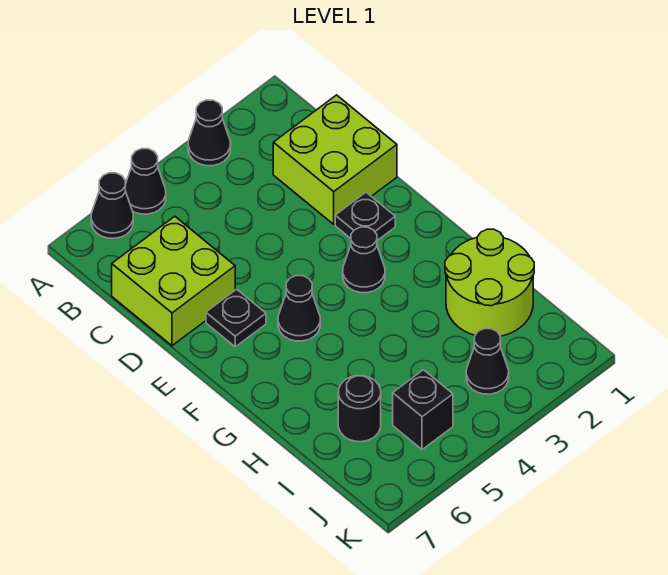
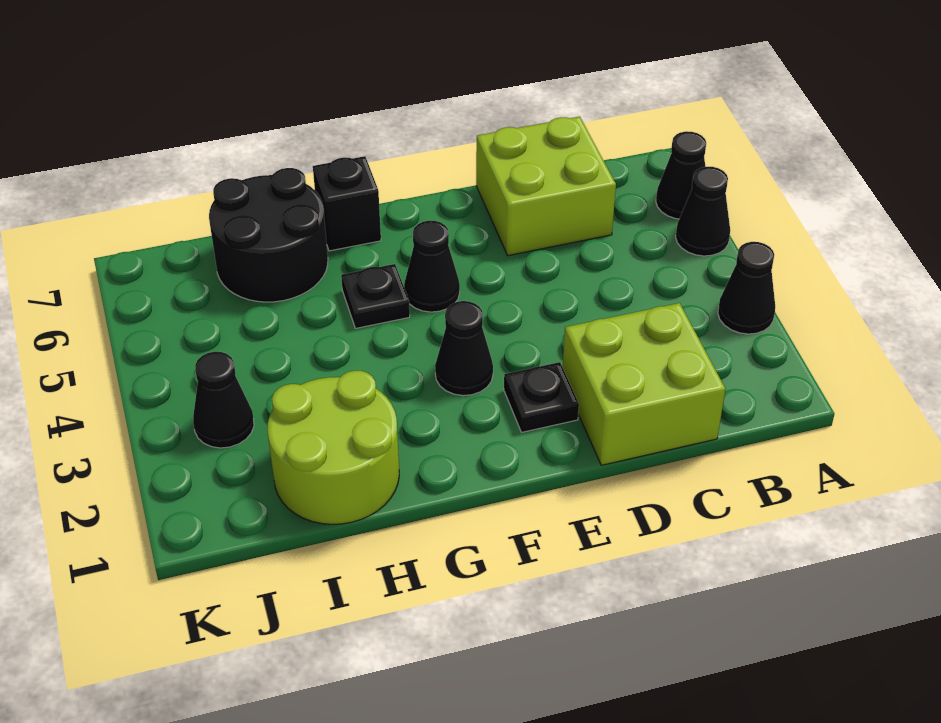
black 1x1 plate [206,289,266,347] -> black 1x1 plate moved to [341,264,410,328]
black 1x1 round brick [338,376,381,442] -> black 2x2 round brick [209,168,328,302]
black 1x1 brick [393,370,453,450] -> black 1x1 brick moved to [313,156,381,251]

